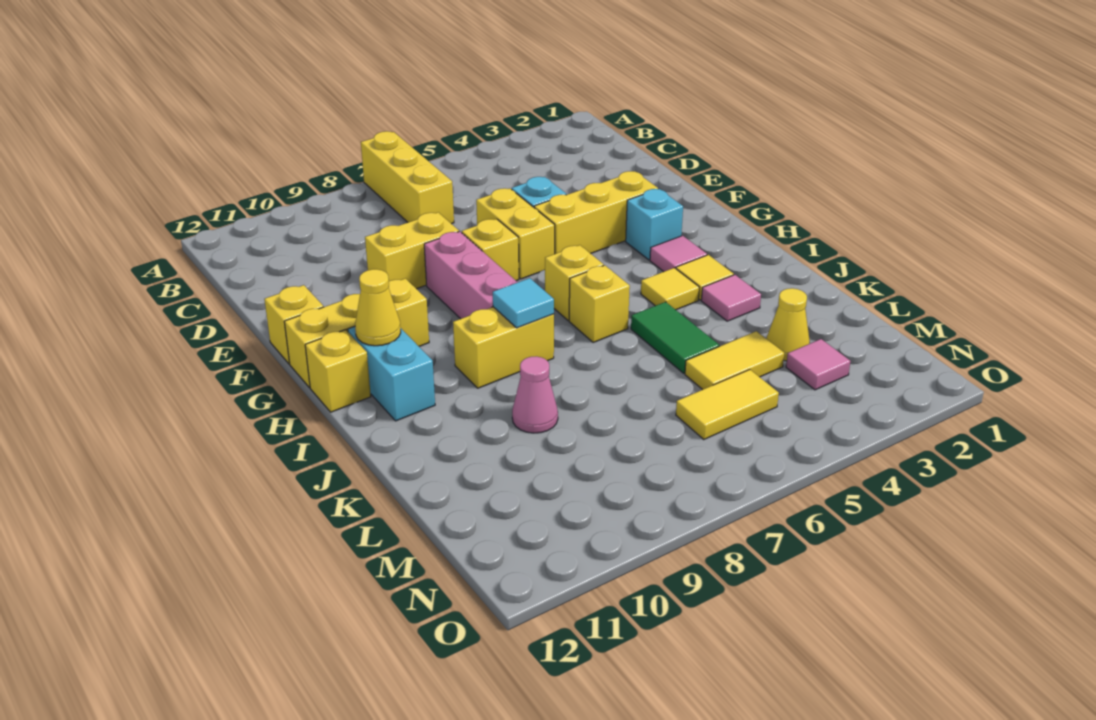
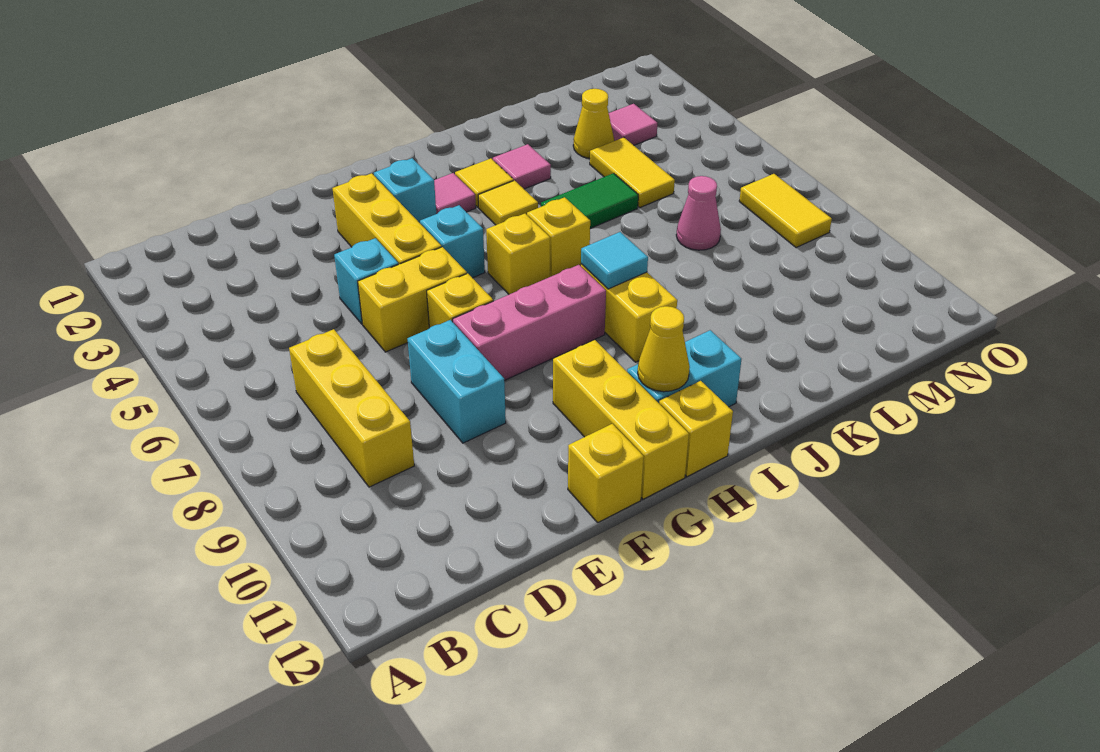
yellow 1x3 brick [361,131,454,224] -> yellow 1x3 brick turned to [289,329,414,487]
yellow 1x2 brick [365,212,459,289] -> cyan 1x2 brick [407,320,506,443]
none -> cyan 1x1 brick [420,205,485,278]
pink 1x1 cone [512,356,558,433] -> pink 1x1 cone moved to [676,176,721,250]
yellow 1x2 tile [676,370,779,439] -> yellow 1x2 tile moved to [739,174,832,248]

